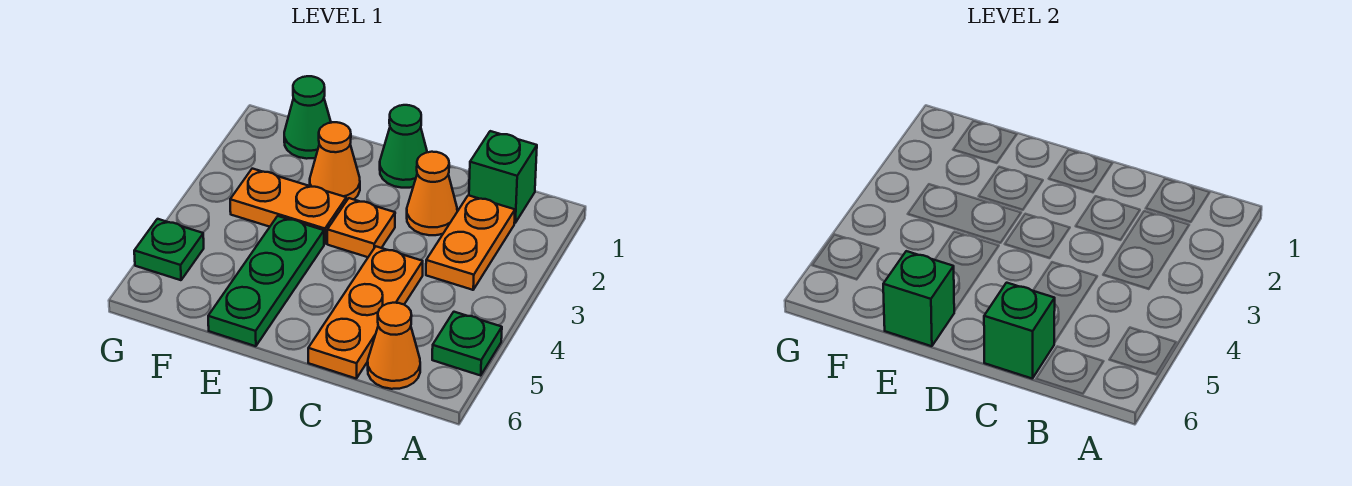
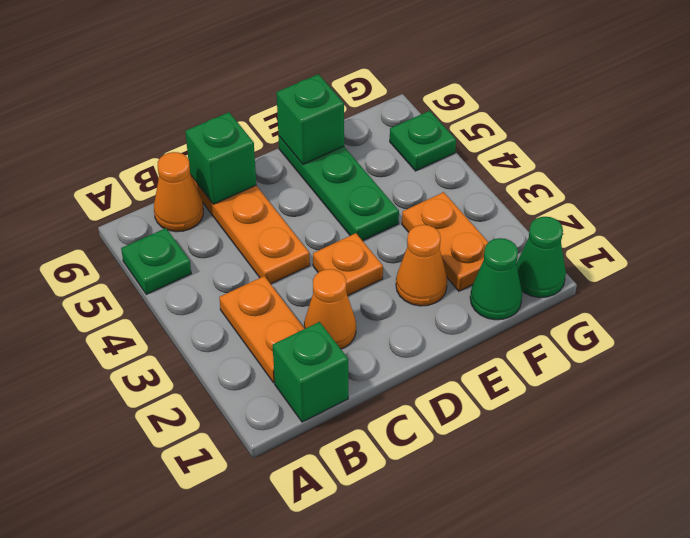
green 1x1 cone [380,105,427,188] -> green 1x1 cone moved to [516,217,566,298]
orange 1x2 plate [230,169,346,244] -> orange 1x2 plate turned to [402,192,488,291]

